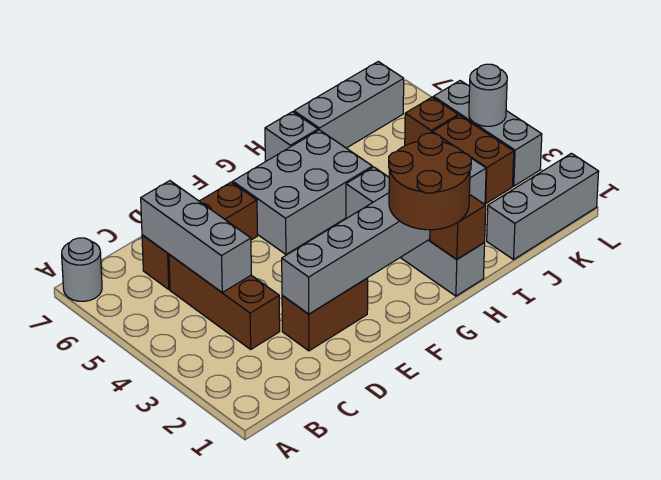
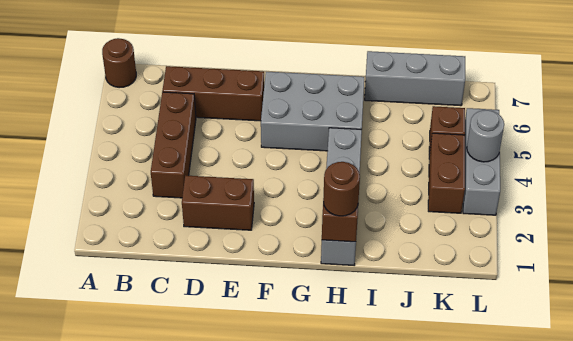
grey 1x1 round brick [62,238,102,301] -> brown 1x1 round brick [102,38,136,88]
grey 1x3 brick [141,181,251,292] -> none
grey 1x6 brick [282,158,486,314] -> none
brown 2x2 round brick [389,133,471,230] -> brown 1x1 round brick [323,162,360,216]
grey 1x1 brick [265,112,318,162] -> none
grey 1x3 brick [487,153,599,260] -> none

